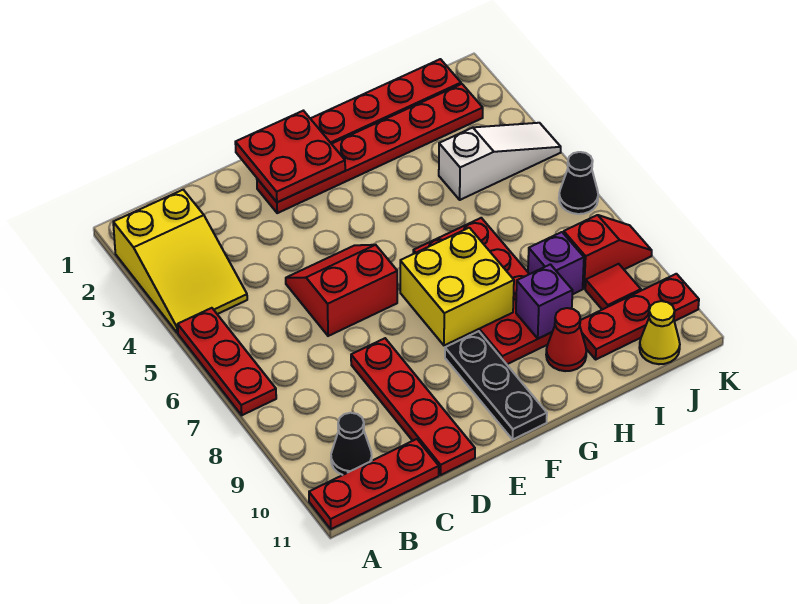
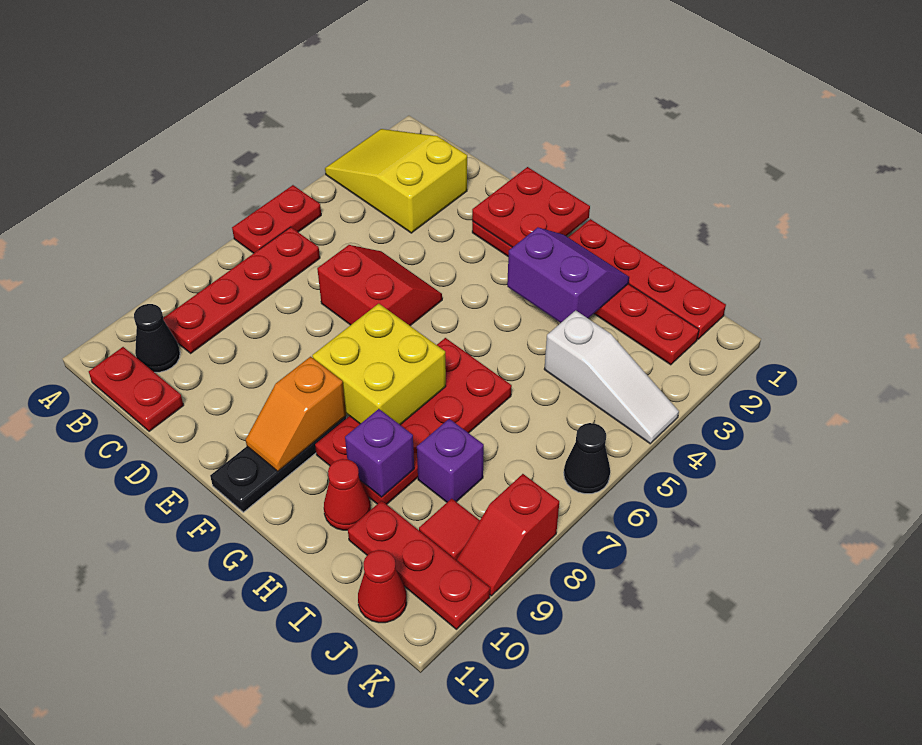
yellow 2x3 slope [113,190,247,333] -> yellow 2x3 slope turned to [325,129,467,233]
red 1x3 plate [178,308,276,415] -> red 1x2 plate [232,185,321,253]
red 1x3 plate [309,439,439,529] -> red 1x2 plate [89,347,184,431]
red 1x4 plate [351,338,475,475] -> red 1x4 plate moved to [163,227,320,353]
none -> orange 1x2 slope [246,357,346,471]
none -> purple 2x2 slope [507,227,629,323]
red 1x2 slope [564,215,652,289] -> red 1x2 slope turned to [456,474,559,596]
yellow 1x1 cone [639,301,680,364] -> red 1x1 cone [358,550,407,623]

